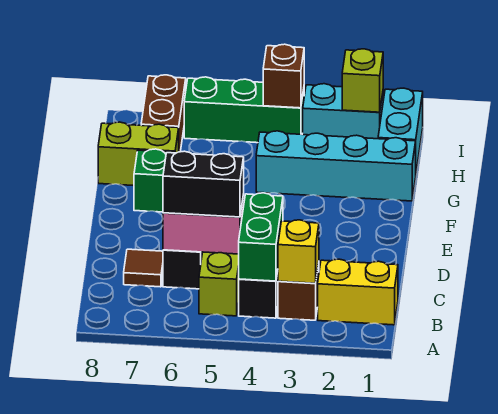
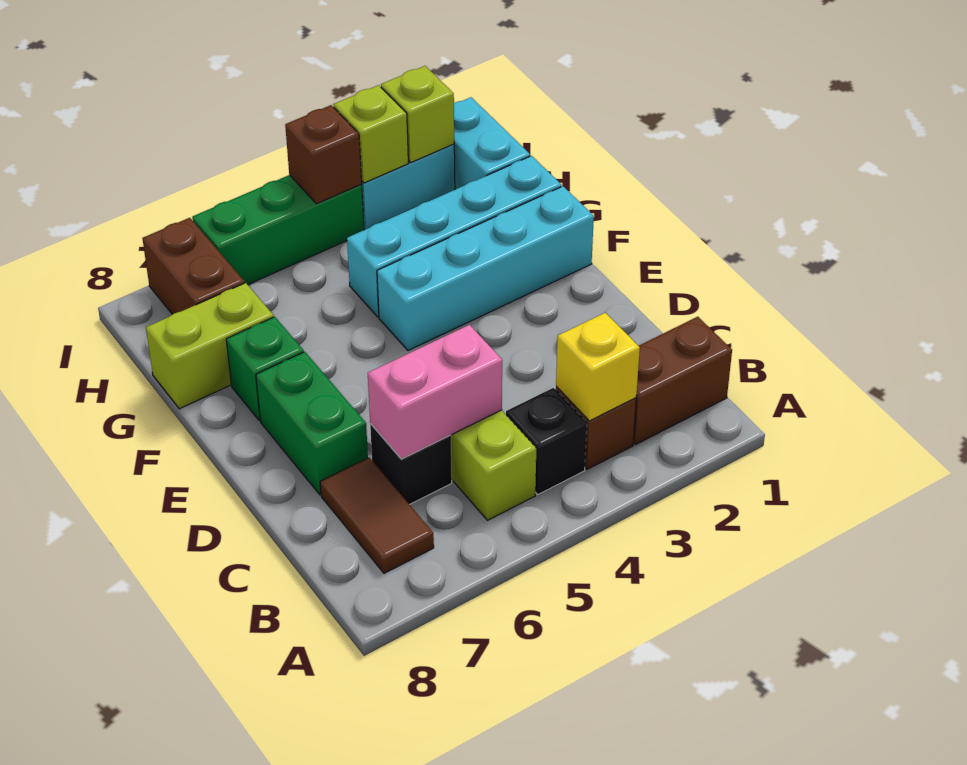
yellow 1x2 brick [318,259,398,325] -> brown 1x2 brick [633,317,732,445]
green 1x2 brick [239,193,283,281] -> green 1x2 brick moved to [256,352,368,495]
black 1x2 brick [163,151,244,217] -> none
brown 1x1 tile [124,249,163,287] -> brown 1x2 tile [320,457,434,573]
none -> cyan 1x4 brick [377,186,594,350]
none -> lime 1x1 brick [333,85,408,183]

